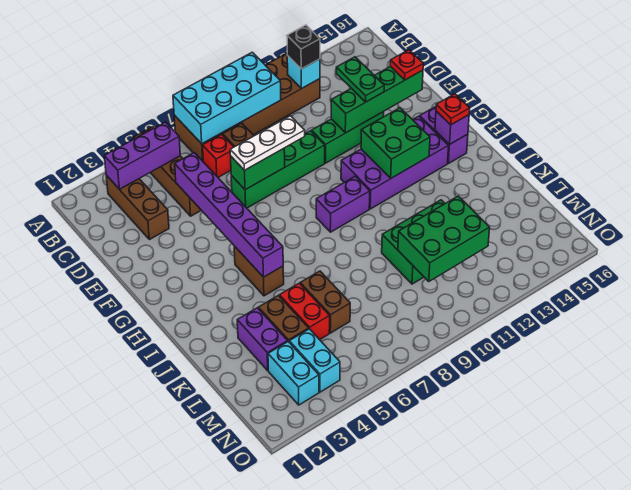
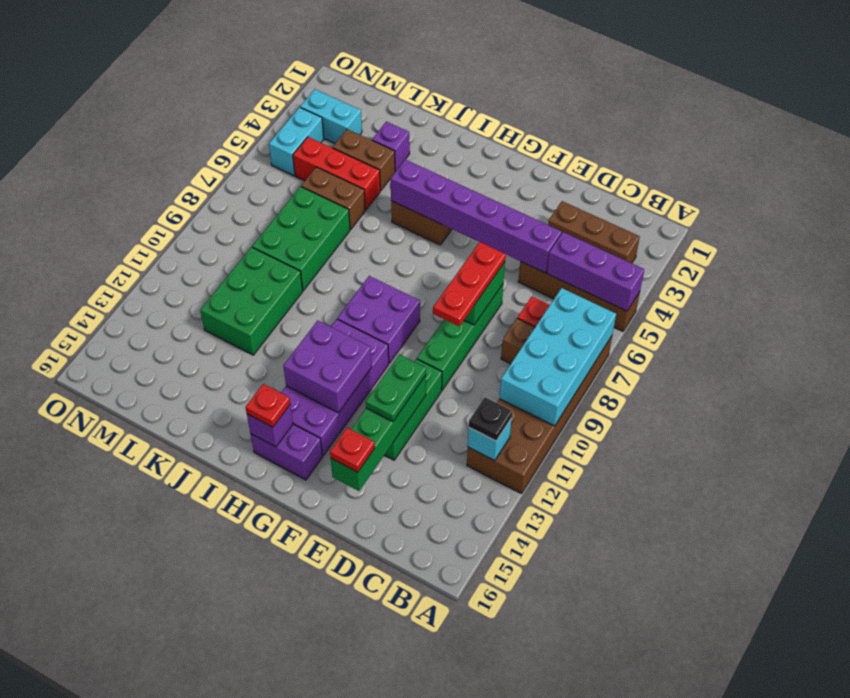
purple 1x3 brick [104,122,180,189] -> purple 1x3 brick turned to [547,232,644,311]
black 1x1 brick [287,25,320,69] -> black 1x1 plate [469,397,512,441]
green 1x2 plate [336,57,384,102] -> green 1x2 plate turned to [366,354,426,422]
white 1x3 plate [230,116,305,170] -> red 1x3 plate [433,242,506,326]
green 2x2 brick [361,108,430,178] -> purple 2x2 brick [283,320,372,413]
purple 1x2 brick [316,176,370,232] -> purple 2x2 brick [337,276,420,363]
purple 1x2 brick [237,308,288,371] -> purple 1x1 brick [372,122,410,172]
red 1x2 brick [279,283,330,340] -> red 1x3 brick [293,137,380,210]
green 2x3 brick [398,196,490,281] -> green 2x3 brick moved to [252,187,350,291]
cyan 1x2 brick [289,329,340,392] -> cyan 1x2 brick turned to [269,107,324,176]

